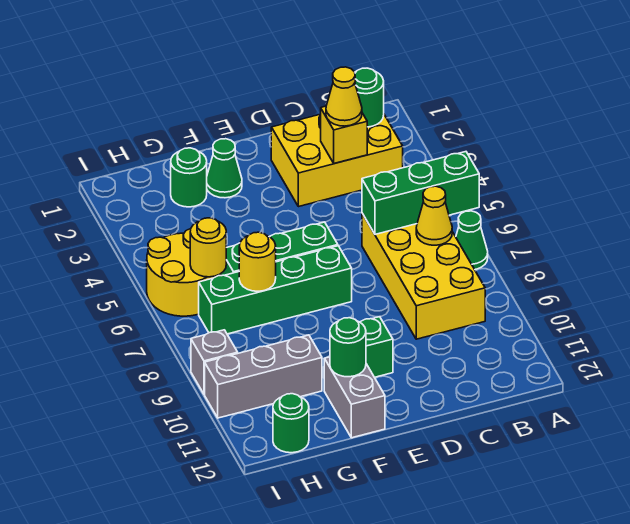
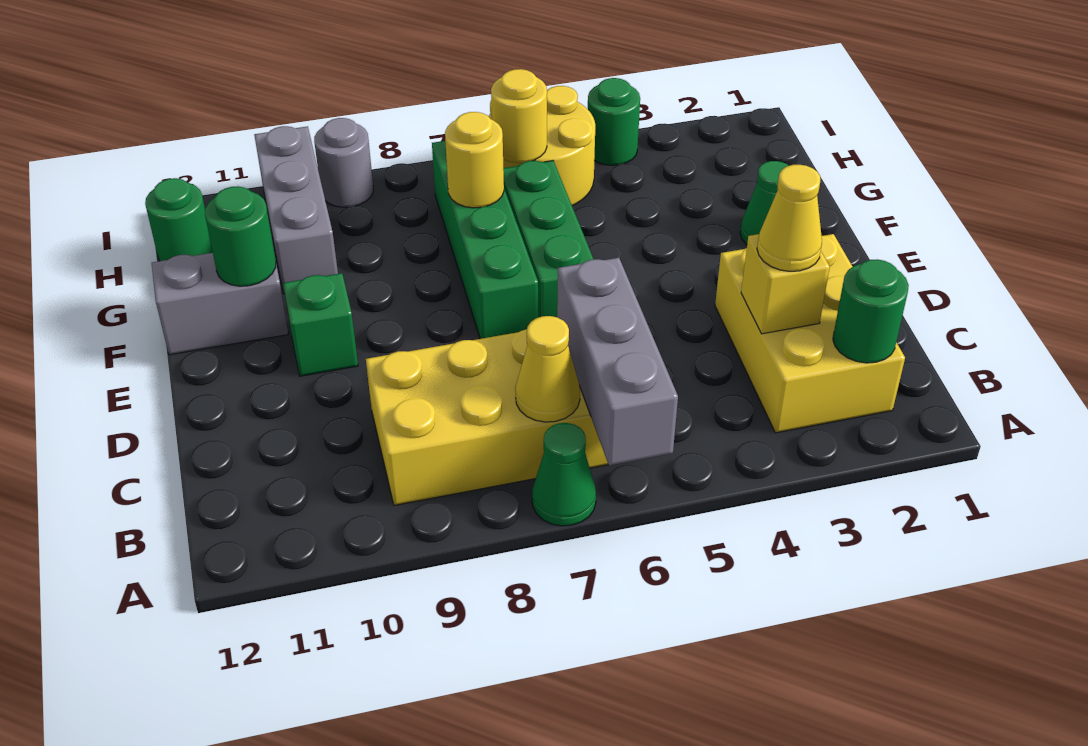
green 1x3 brick [362,152,479,234] -> grey 1x3 brick [557,258,678,465]
green 1x1 round brick [171,148,207,207] -> green 1x1 round brick moved to [588,78,640,165]
grey 1x1 brick [191,330,238,394] -> grey 1x1 round brick [314,118,373,207]

